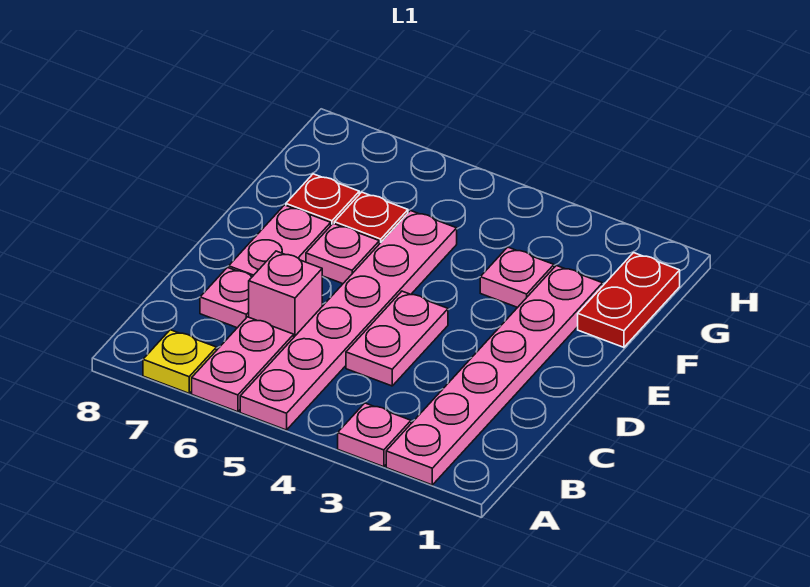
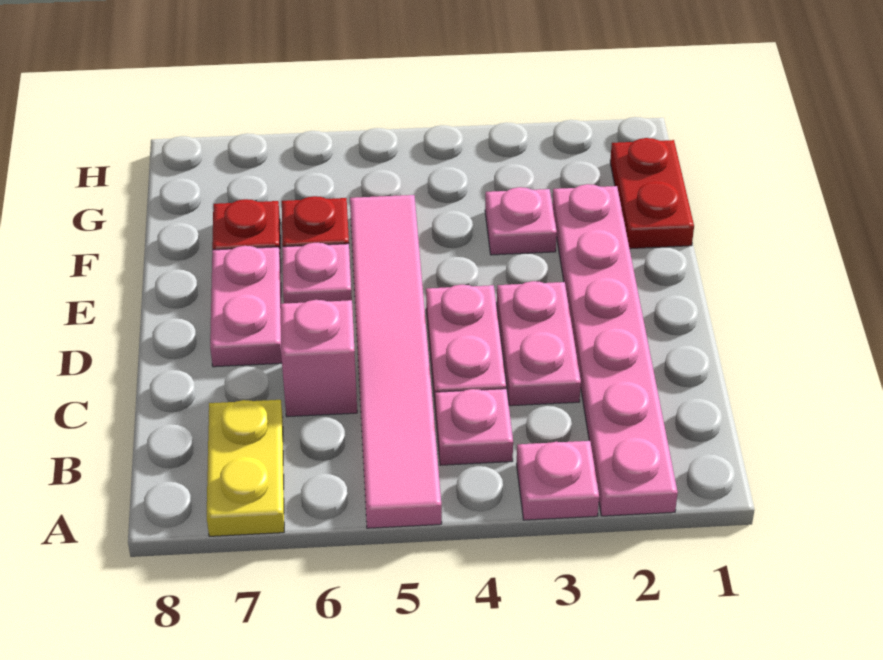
pink 1x6 plate [240,211,457,430] -> pink 1x6 tile [350,195,442,528]
pink 1x2 plate [192,317,294,412] -> pink 1x2 plate moved to [497,281,581,406]
yellow 1x1 plate [143,330,216,393] -> yellow 1x2 plate [207,400,284,536]
pink 1x1 plate [200,268,252,328] -> pink 1x1 plate moved to [435,389,513,465]

